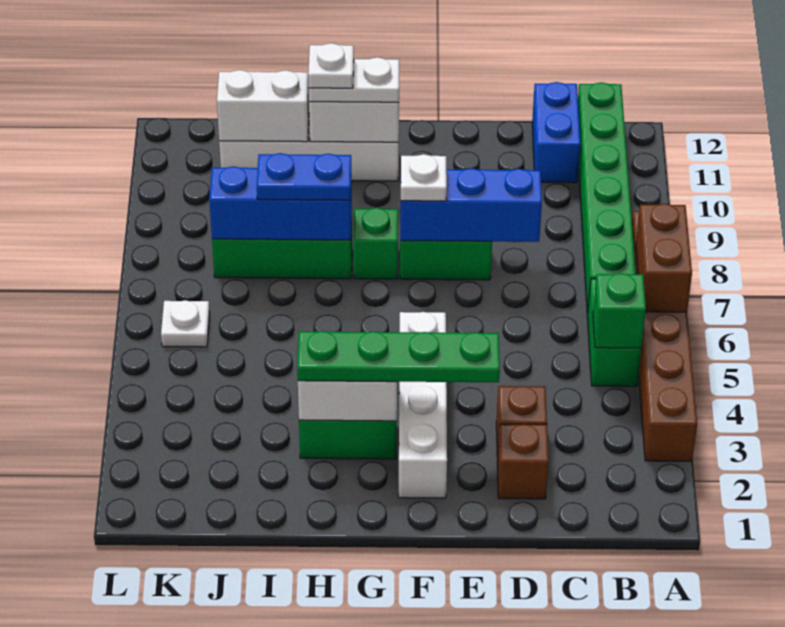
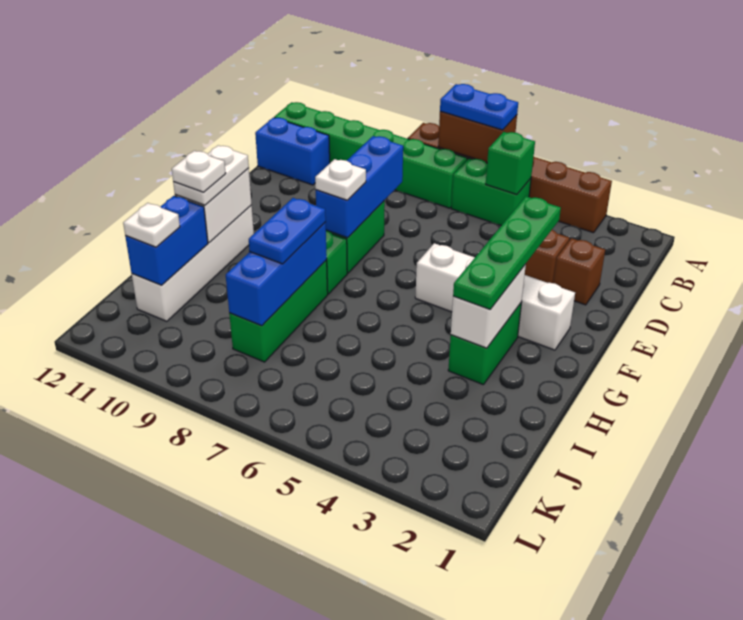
none -> blue 1x2 plate [440,84,518,130]
white 1x2 brick [217,70,309,142] -> blue 1x2 brick [125,196,208,285]
white 1x1 plate [161,300,210,347] -> white 1x1 plate moved to [123,203,180,247]

